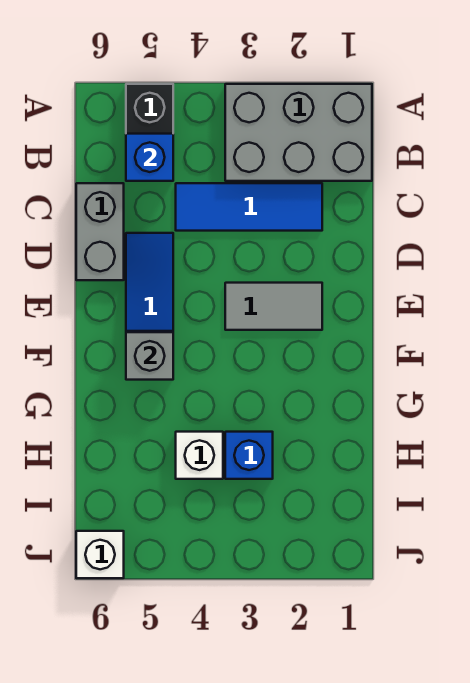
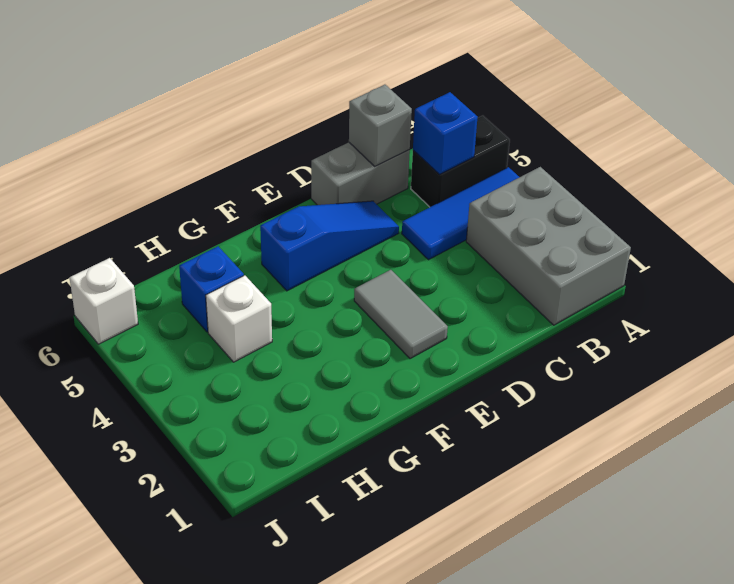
blue 1x3 tile [176,183,322,231] -> blue 1x3 tile turned to [402,167,519,260]
grey 1x1 brick [126,332,173,380] -> grey 1x1 brick moved to [349,85,412,166]
blue 1x1 brick [225,432,273,479] -> blue 1x1 brick moved to [179,246,244,332]

